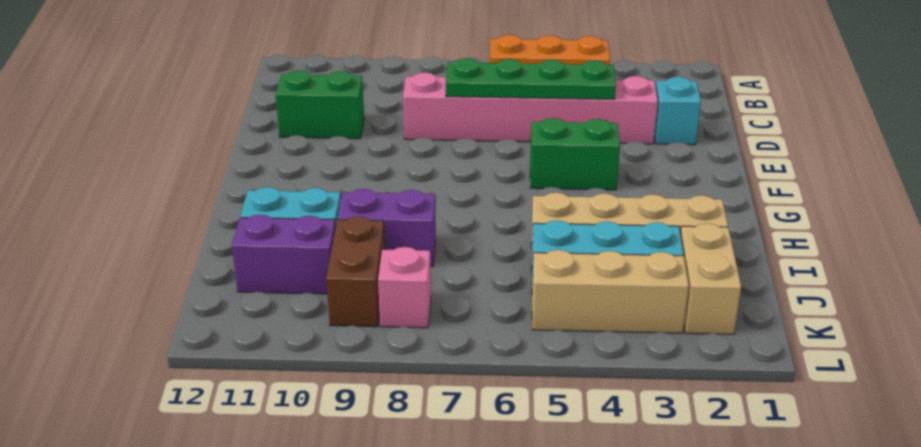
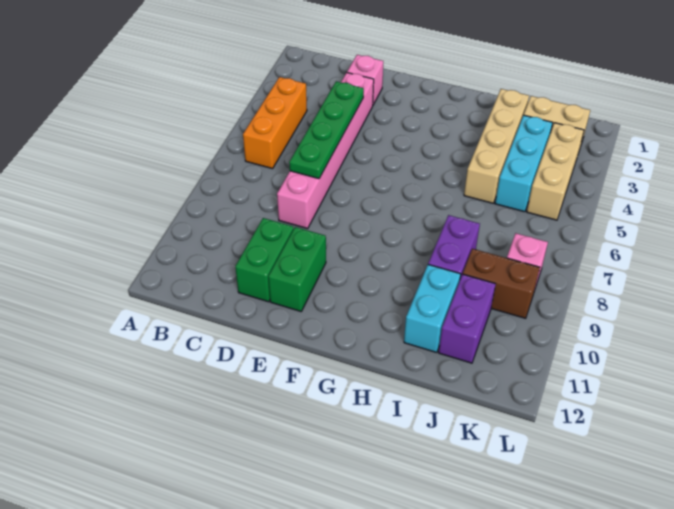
cyan 1x1 brick [654,77,701,145] -> pink 1x1 brick [347,55,383,105]
green 1x2 brick [530,118,620,190] -> green 1x2 brick moved to [268,227,326,311]

